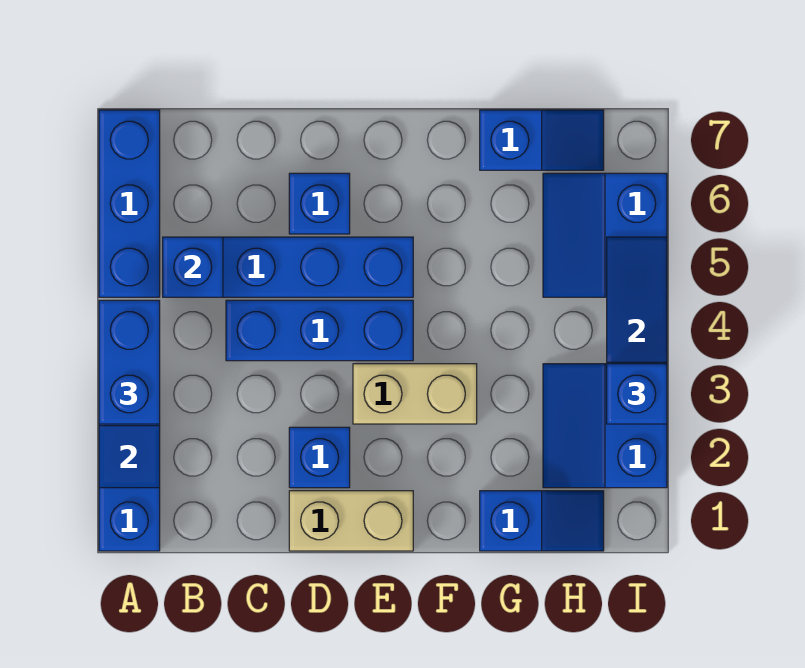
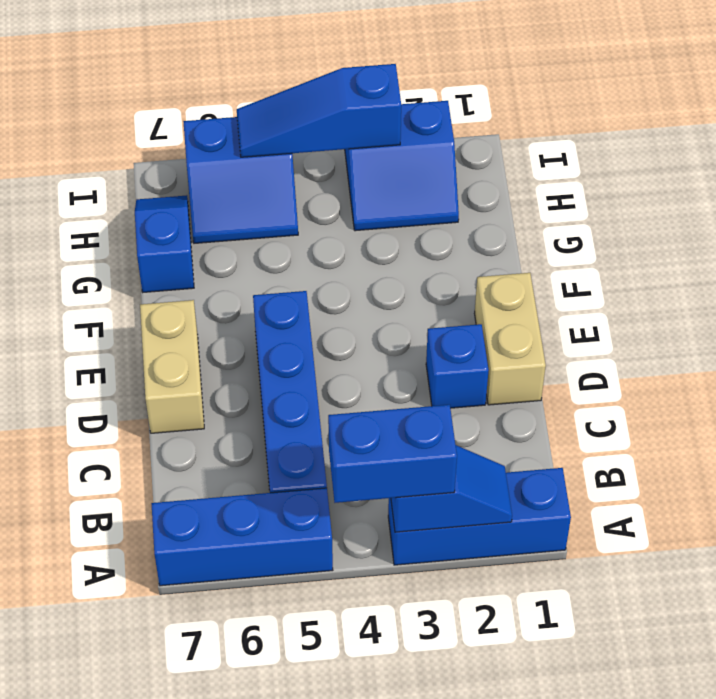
blue 1x1 brick [163,237,223,297] -> none
blue 1x3 brick [226,300,413,361] -> none
blue 1x1 brick [289,173,350,234] -> none
tan 1x2 brick [353,364,477,424] -> tan 1x2 brick moved to [140,300,204,433]
blue 1x2 slope [480,491,604,551] -> none
blue 1x1 brick [607,364,667,424] -> none

